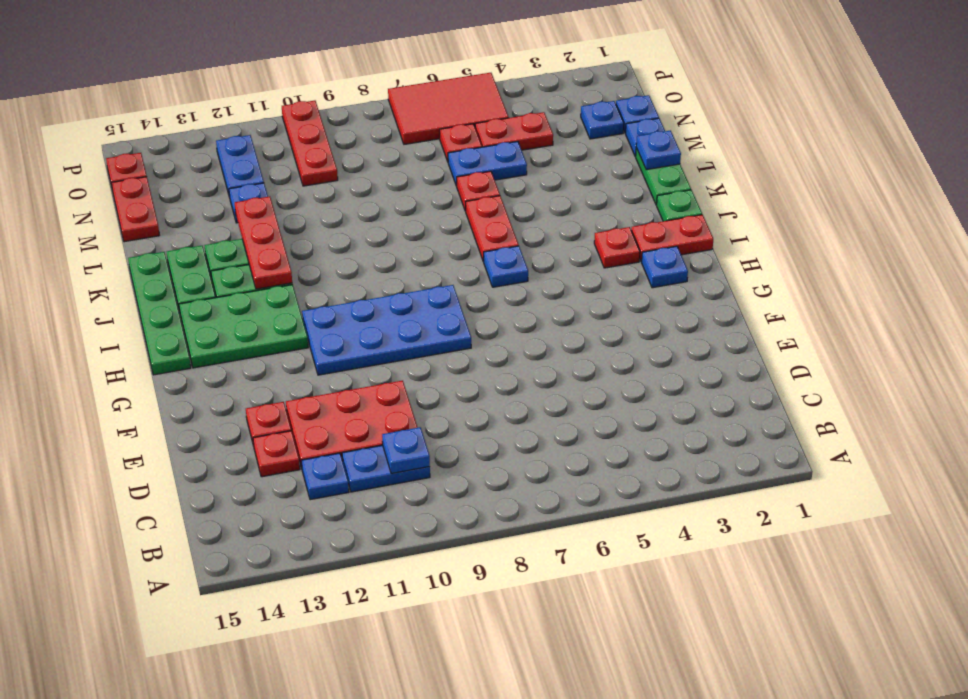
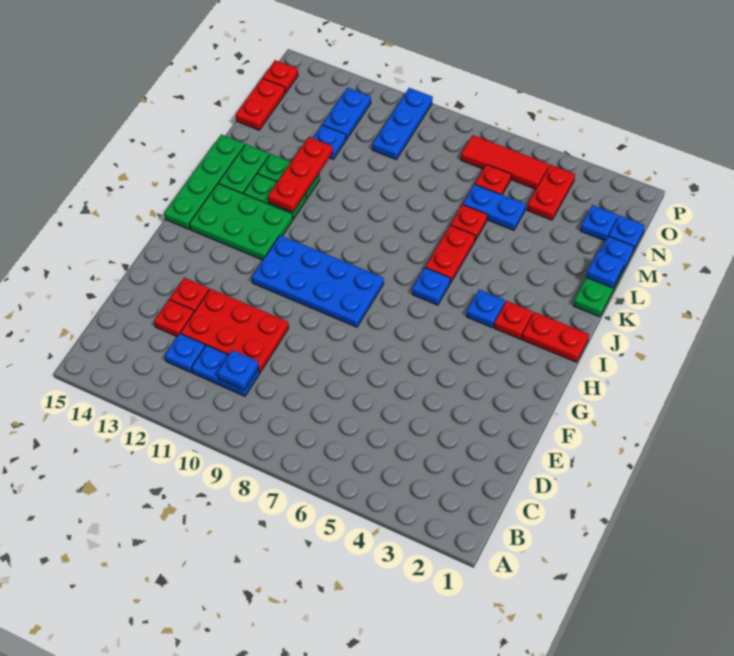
blue 1x1 plate [642,246,688,288] -> blue 1x1 plate moved to [466,290,505,328]
green 1x1 plate [657,190,702,221] -> none
red 1x2 plate [475,112,553,150] -> red 1x2 plate turned to [527,165,575,220]
red 1x3 plate [282,101,338,186] -> blue 1x3 plate [372,88,433,159]
red 2x3 tile [388,73,509,144] -> red 1x3 tile [461,135,549,189]

